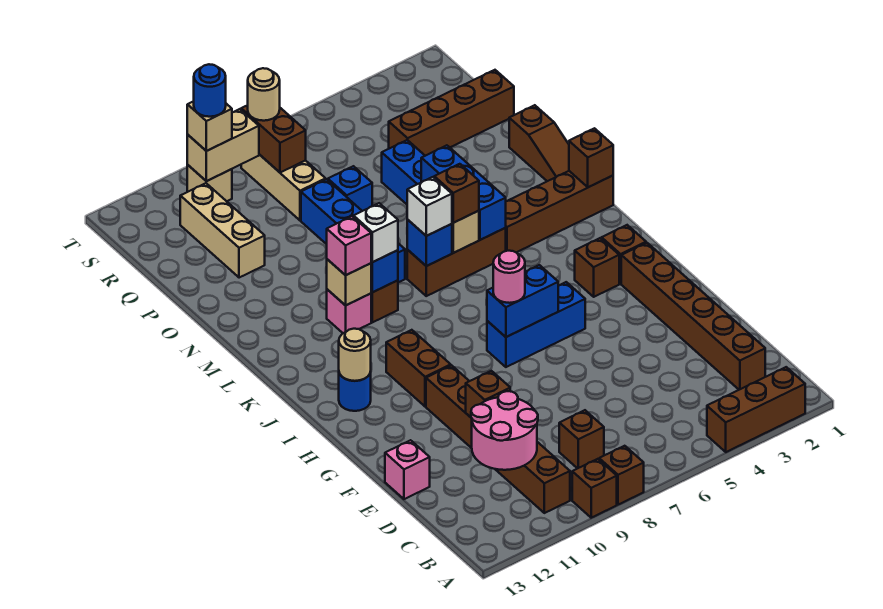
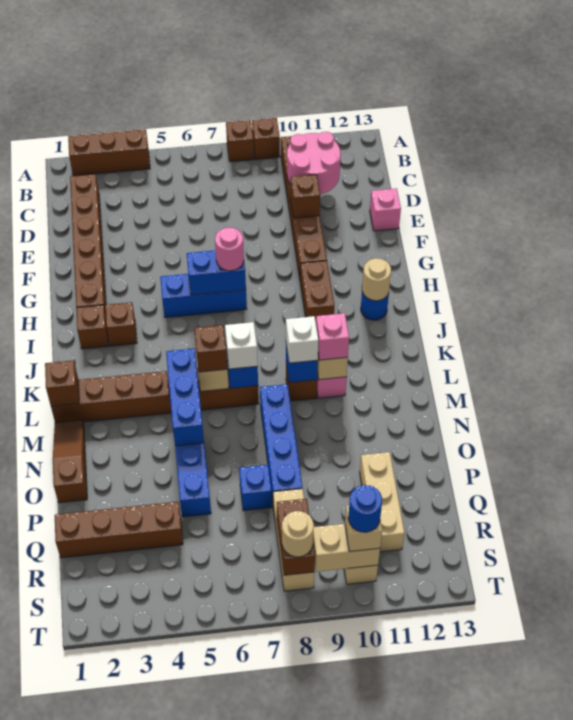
brown 1x1 brick [559,410,604,469] -> none

